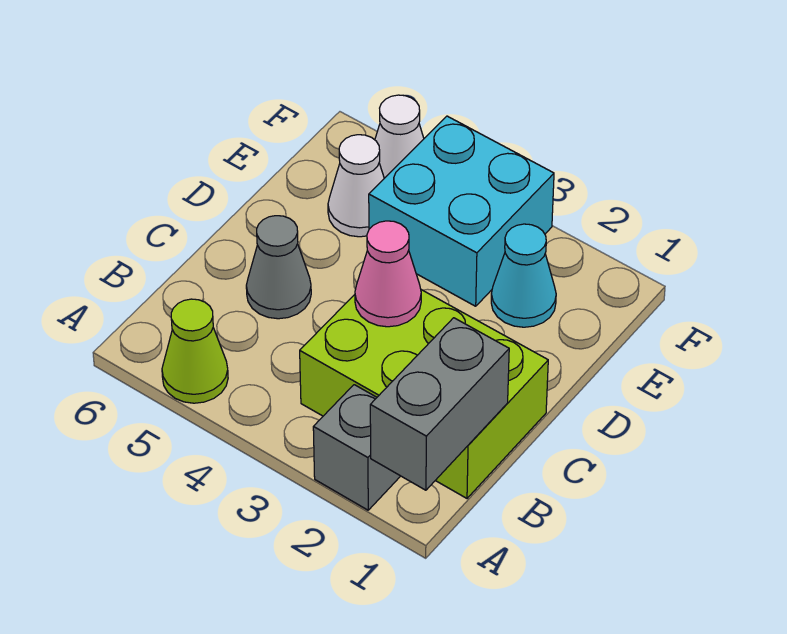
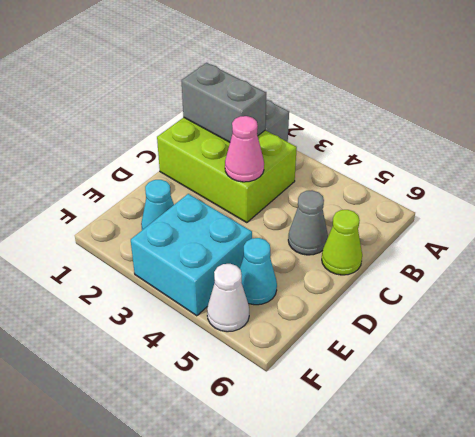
grey 1x2 brick [370,318,509,490] -> grey 1x2 brick turned to [182,63,266,142]
lime 1x1 cone [162,299,228,403] -> lime 1x1 cone moved to [322,210,362,275]
white 1x1 cone [328,135,384,237] -> cyan 1x1 cone [240,238,277,305]

